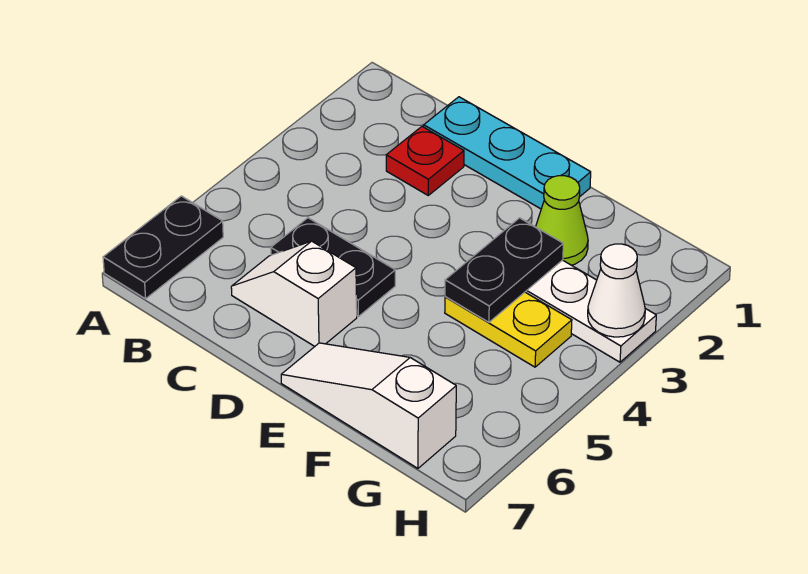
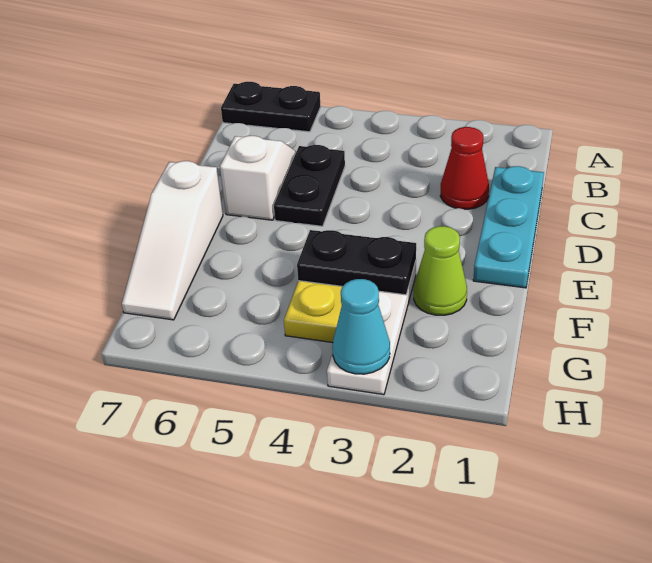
red 1x1 plate [386,127,464,195] -> red 1x1 cone [440,127,489,209]
white 1x3 slope [281,343,456,468] -> white 1x3 slope turned to [122,161,223,320]
white 1x1 cone [588,244,645,337] -> cyan 1x1 cone [332,279,390,374]

